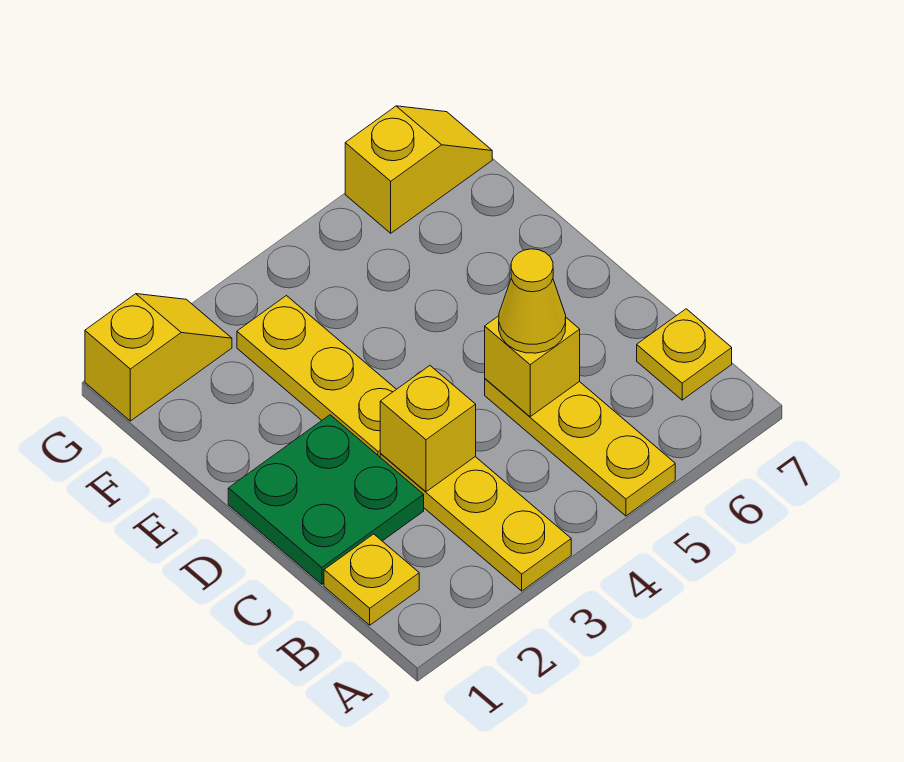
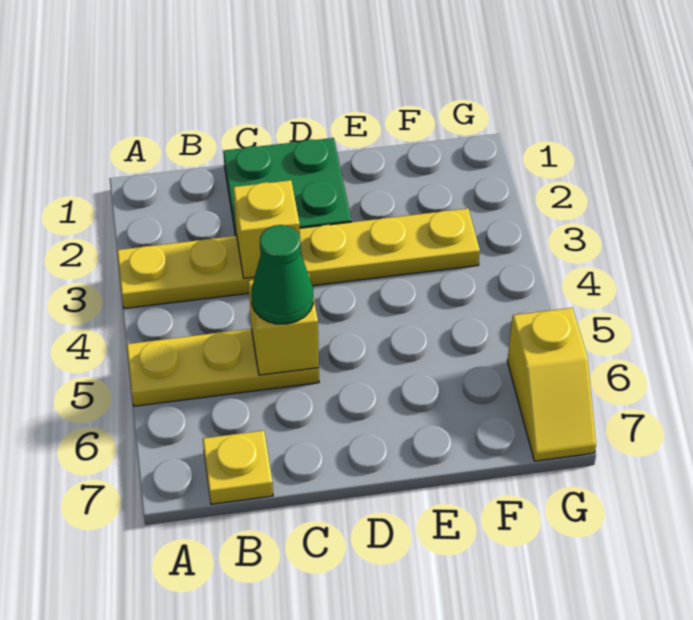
yellow 1x1 plate [324,534,419,625] -> none
yellow 1x1 cone [499,249,566,353] -> green 1x1 cone [251,225,313,324]
yellow 1x2 slope [85,294,232,421] -> none

